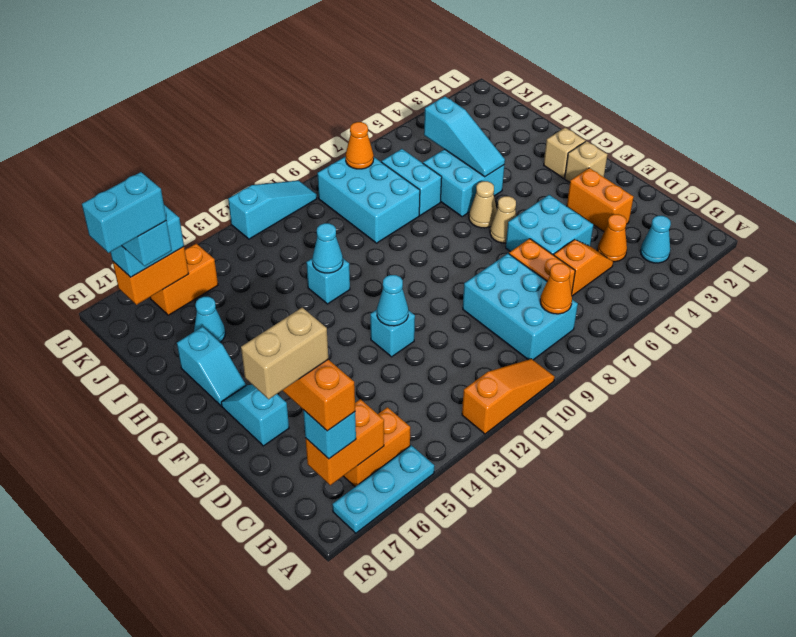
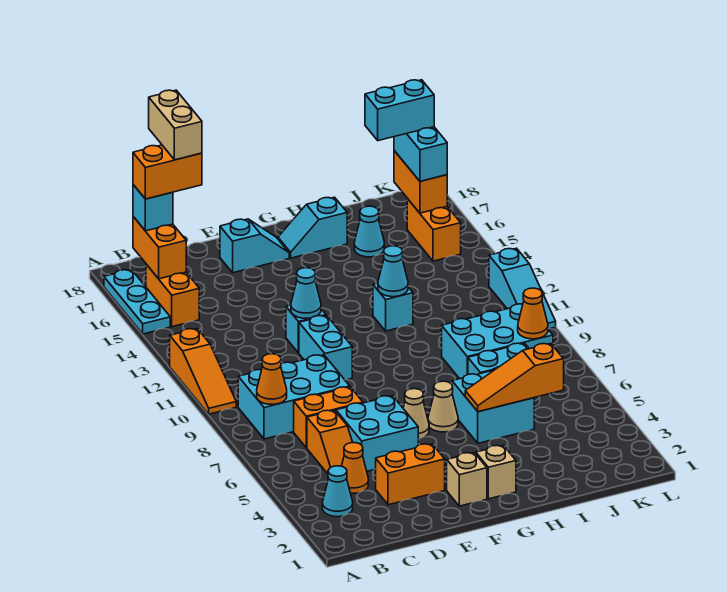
cyan 1x3 slope [424,96,505,177] -> orange 1x3 slope [465,343,564,412]
cyan 1x2 brick [82,172,166,253] -> cyan 1x2 brick moved to [299,316,352,380]

